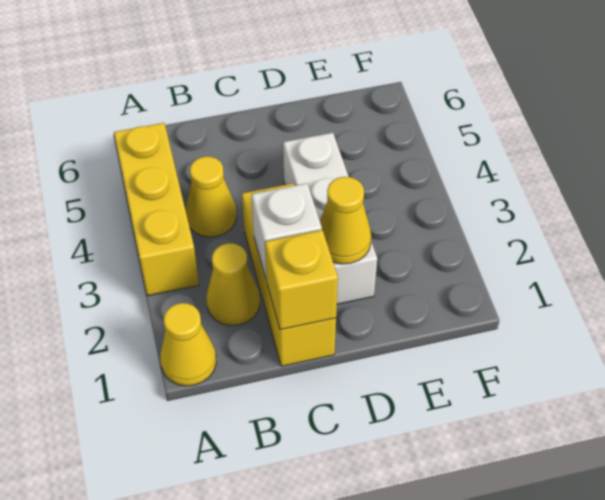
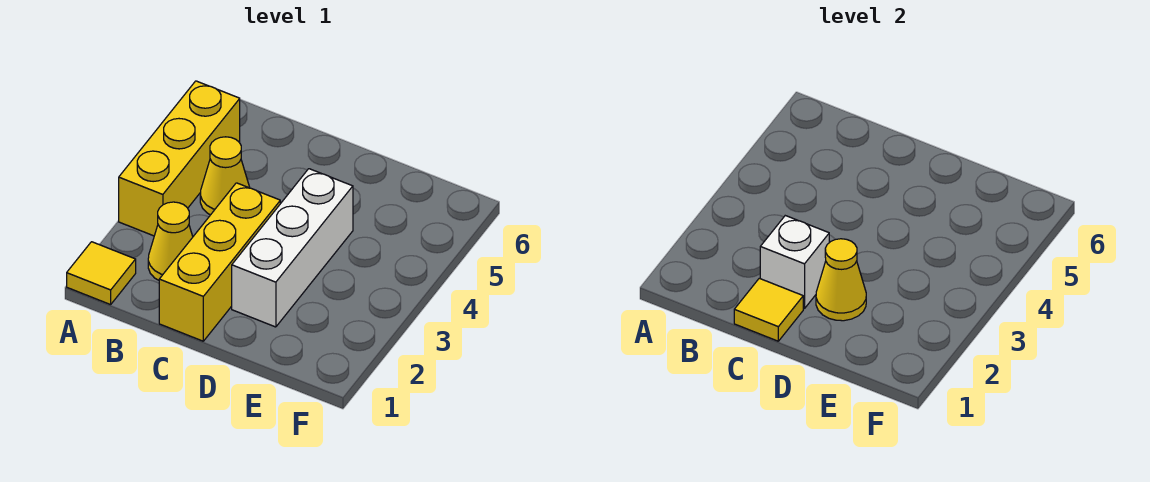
yellow 1x1 cone [160,303,216,386] -> yellow 1x1 tile [67,242,136,305]
yellow 1x1 brick [265,230,338,330] -> yellow 1x1 tile [734,278,803,341]

